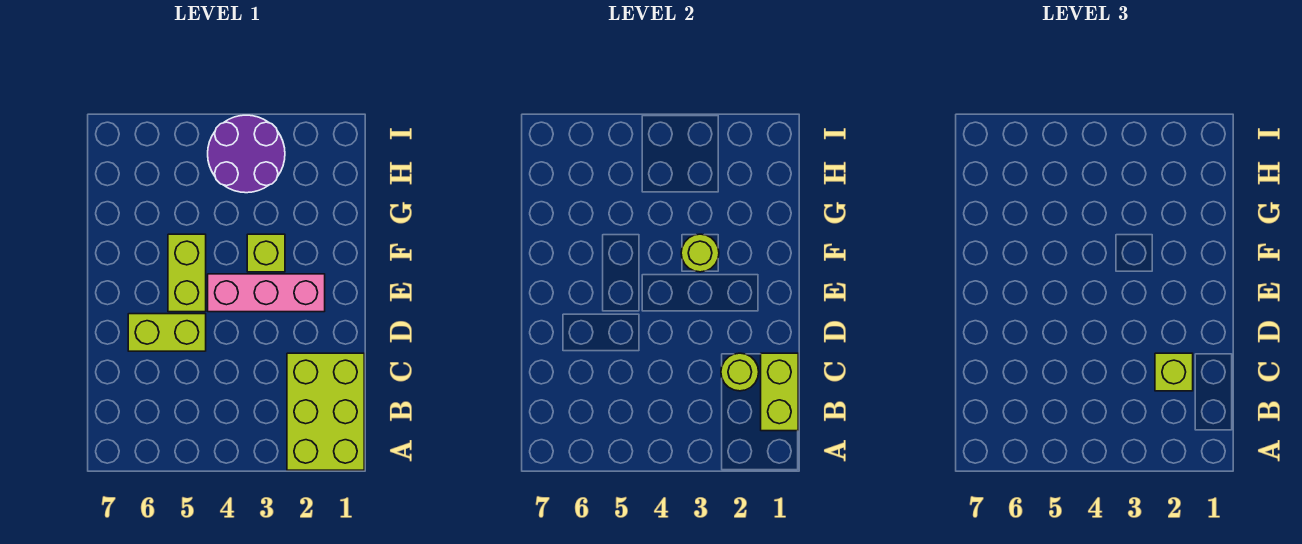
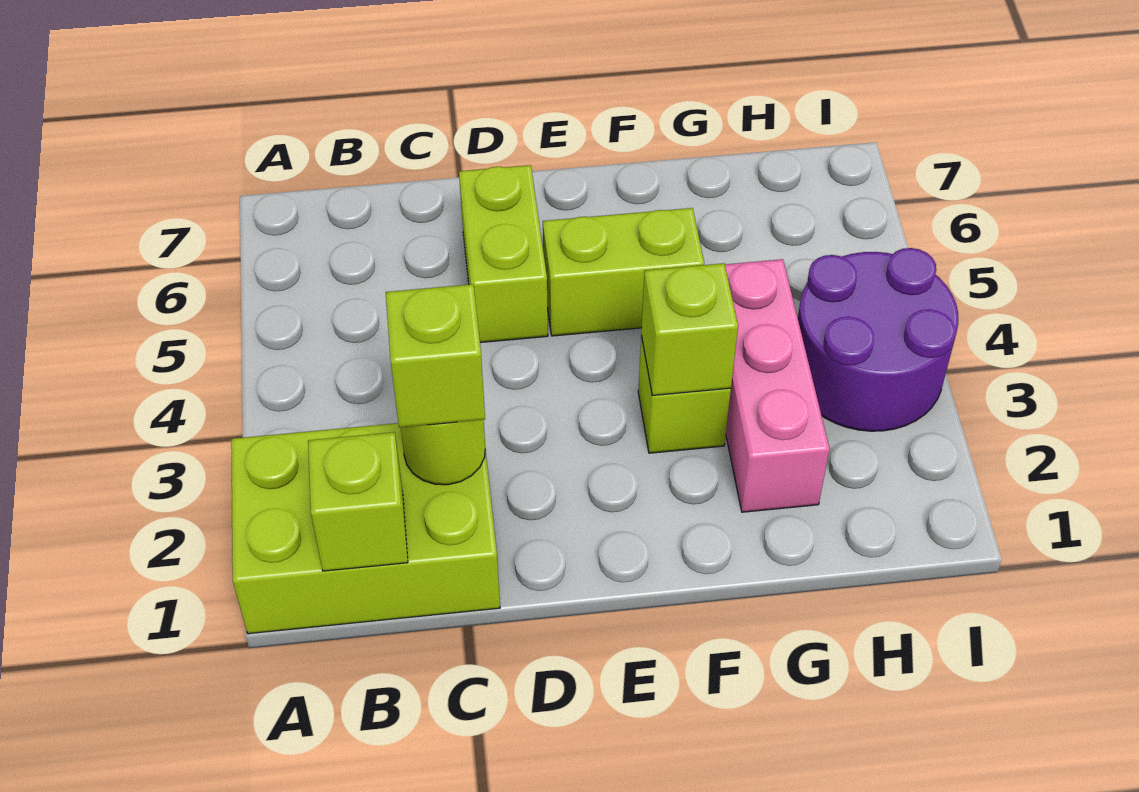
lime 1x2 brick [761,353,798,431] -> lime 1x1 brick [308,432,408,571]
pink 1x3 brick [208,274,325,312] -> pink 1x3 brick moved to [725,259,829,512]
lime 1x1 round brick [681,234,719,272] -> lime 1x1 brick [641,263,738,395]

